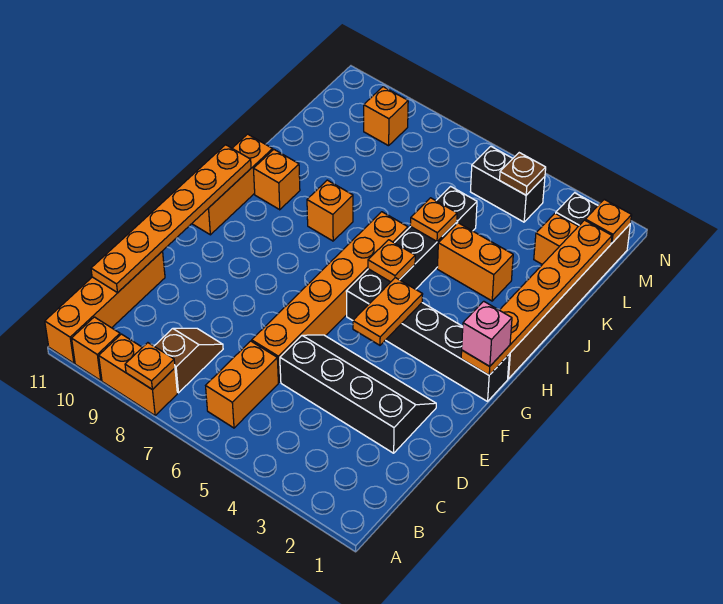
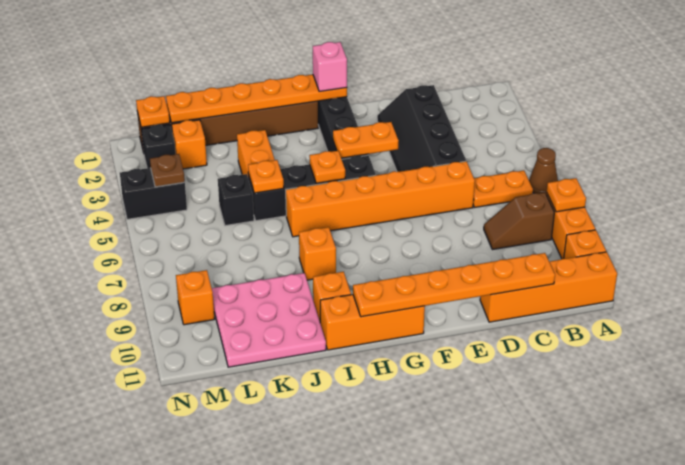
none -> brown 1x1 cone [529,148,558,193]
orange 1x2 brick [206,341,278,428] -> orange 1x2 plate [473,170,533,207]
none -> pink 3x3 plate [212,273,326,367]
black 1x2 brick [470,146,545,222] -> black 1x2 brick turned to [120,168,187,219]

